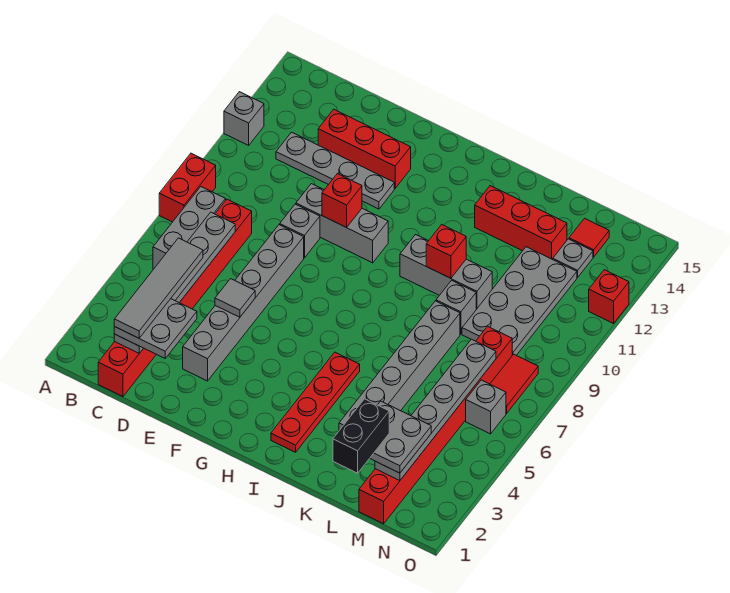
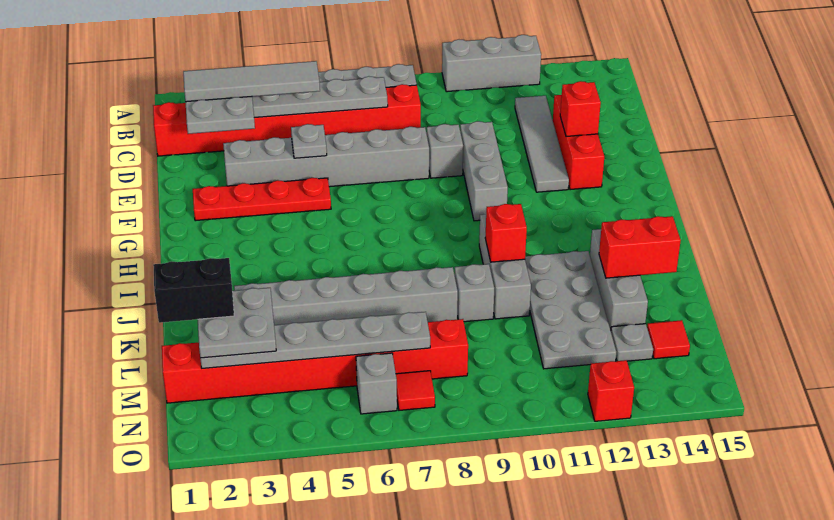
red 1x2 brick [159,153,216,222] -> red 1x2 brick moved to [599,216,681,278]
grey 1x1 brick [224,92,264,145] -> grey 1x3 brick [442,35,541,92]
grey 1x4 plate [276,132,394,209] -> grey 1x4 tile [515,96,569,192]
grey 1x1 tile [215,279,255,317] -> grey 1x1 plate [291,124,327,158]
red 1x1 brick [322,174,362,227] -> red 1x1 brick moved to [560,81,601,136]
red 1x4 plate [271,352,360,452] -> red 1x4 plate moved to [193,178,331,221]
red 1x3 brick [475,186,567,260] -> grey 1x3 brick [590,229,648,331]
grey 2x4 plate [462,247,577,355] -> grey 2x4 plate turned to [525,251,616,369]
red 1x2 tile [490,354,538,413] -> red 1x1 tile [396,371,435,410]

